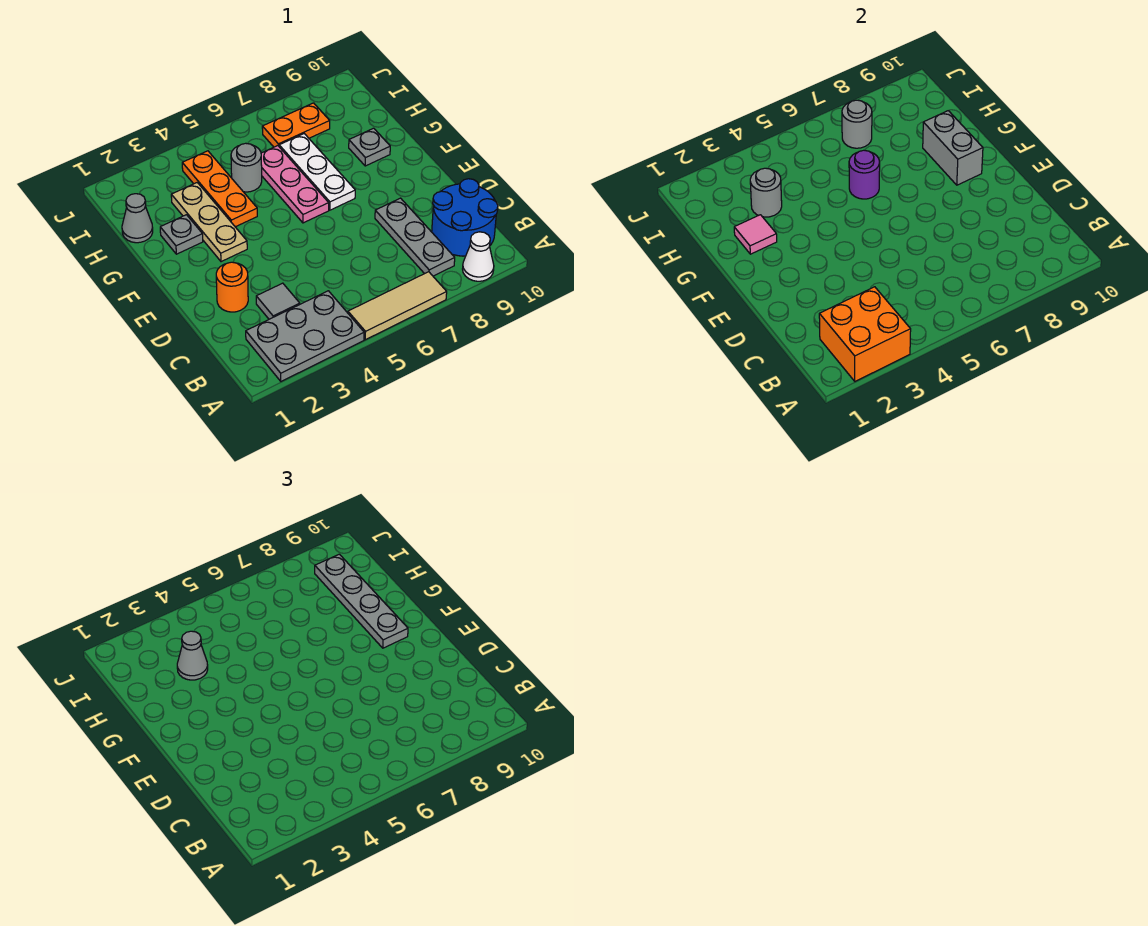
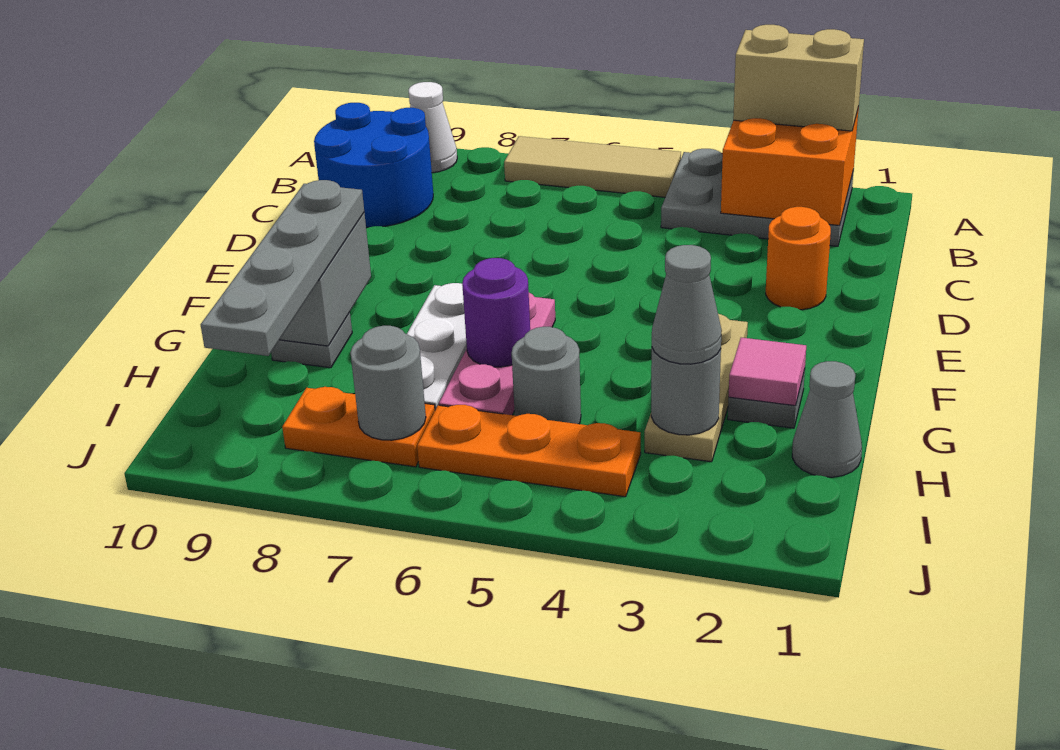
none -> tan 1x2 brick [733,25,864,131]
grey 1x3 plate [375,198,455,276] -> none
grey 1x1 tile [256,283,300,319] -> none
orange 1x3 plate [182,151,257,227] -> orange 1x3 plate turned to [417,405,641,497]

